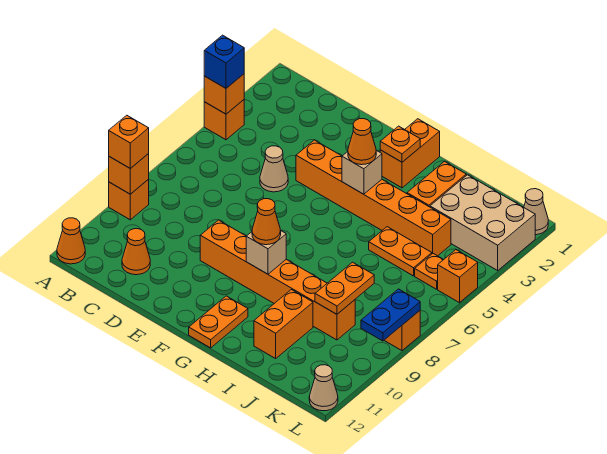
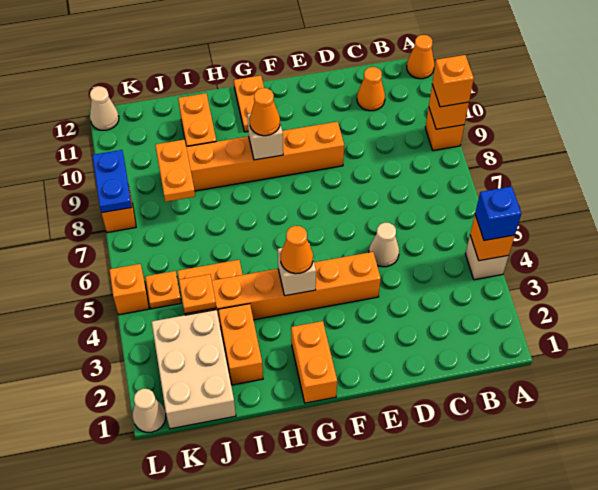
orange 1x1 brick [204,100,244,140] -> tan 1x1 brick [465,236,508,280]
orange 1x1 plate [380,126,420,162] -> orange 1x1 plate moved to [179,274,216,314]
tan 2x3 brick [430,175,535,270] -> tan 2x3 brick turned to [152,310,236,429]

